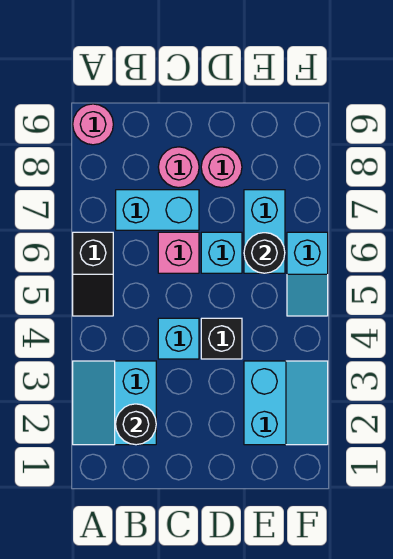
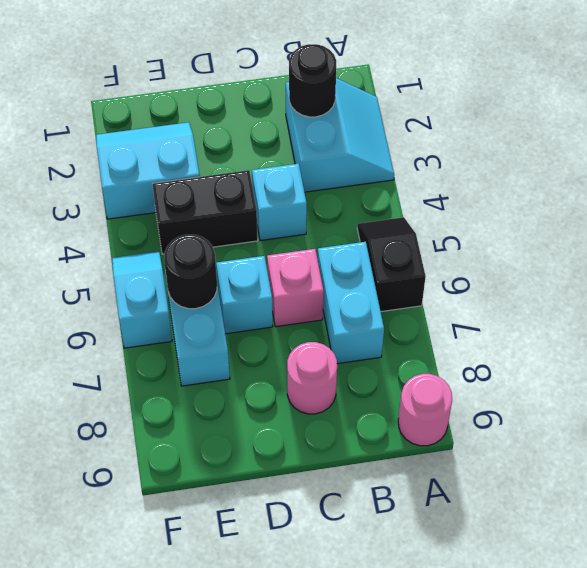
cyan 1x2 brick [116,190,199,230] -> cyan 1x2 brick turned to [318,242,384,364]
black 1x1 brick [201,318,242,359] -> black 1x2 brick [153,170,258,254]
pink 1x1 round brick [201,147,242,188] -> none
cyan 2x2 slope [244,361,328,445] -> cyan 2x2 slope turned to [96,122,200,219]

